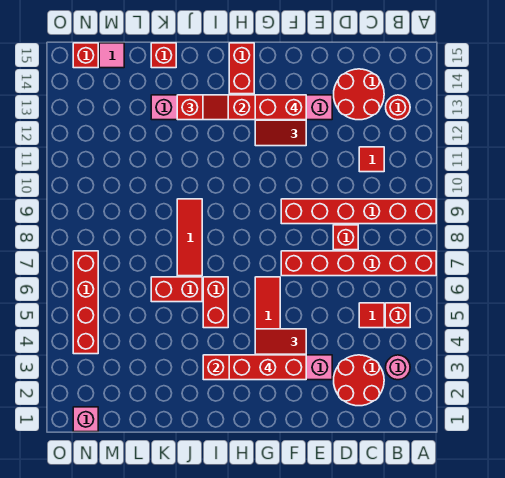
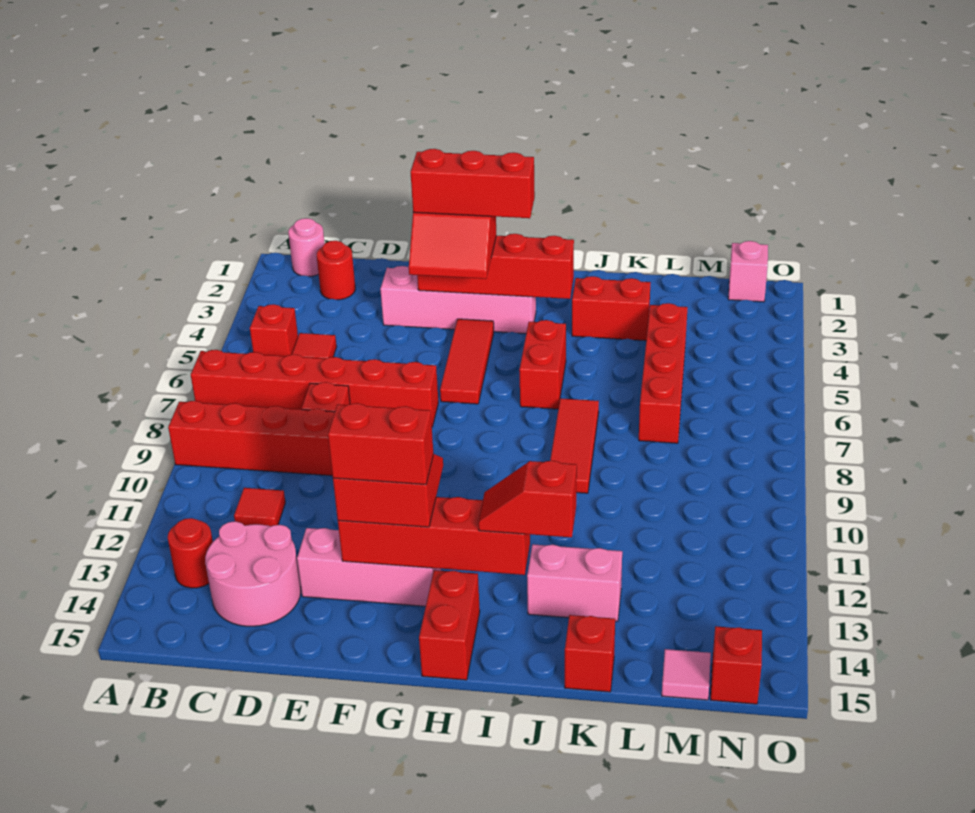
pink 1x1 round brick [386,355,410,380] -> pink 1x1 round brick moved to [288,218,325,276]
red 2x2 round brick [334,355,384,406] -> red 1x1 round brick [317,241,355,300]
red 2x2 round brick [334,69,384,120] -> pink 2x2 round brick [205,521,301,626]
red 1x2 brick [151,277,202,302] -> red 1x2 brick moved to [572,276,651,341]
red 1x4 brick [73,251,98,354] -> red 1x4 brick moved to [639,303,688,443]

